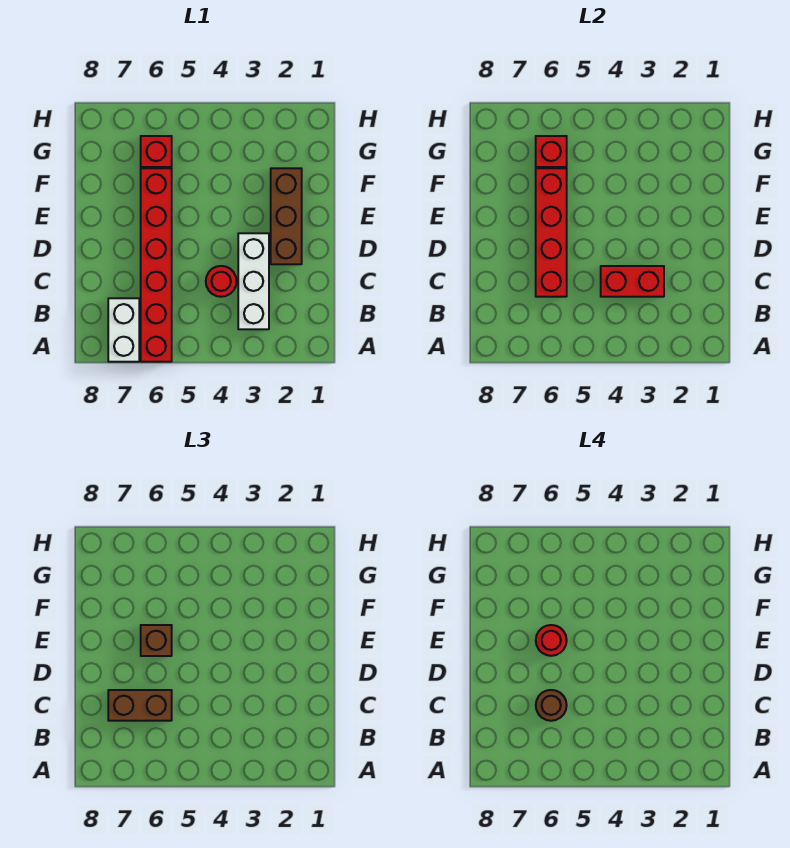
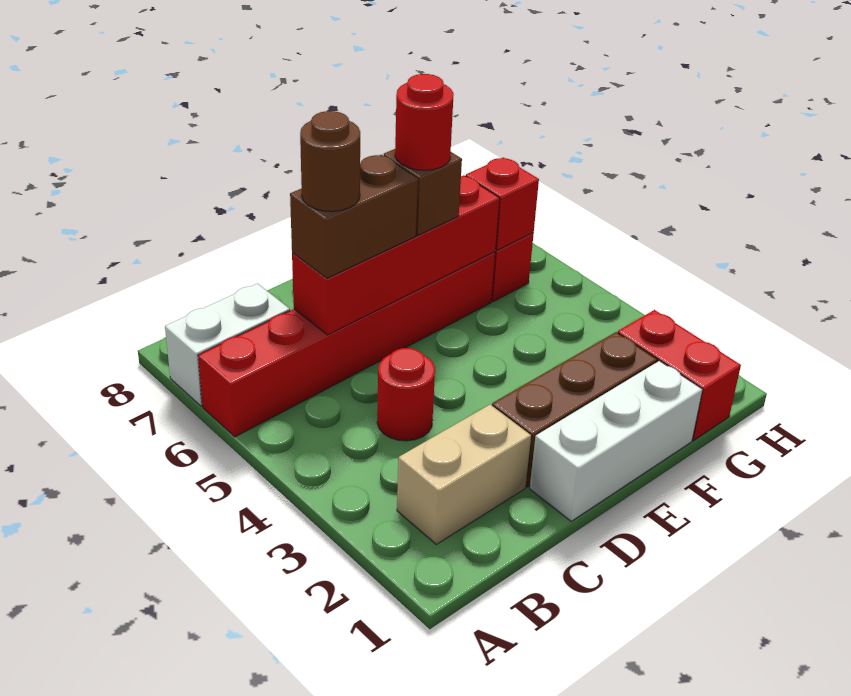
none -> tan 1x2 brick [397,405,531,544]
white 1x3 brick [238,233,269,329] -> white 1x3 brick moved to [530,361,702,521]
red 1x2 brick [601,266,664,297] -> red 1x2 brick moved to [618,310,741,440]
brown 1x2 brick [108,690,172,721] -> brown 1x2 brick turned to [290,155,418,278]

